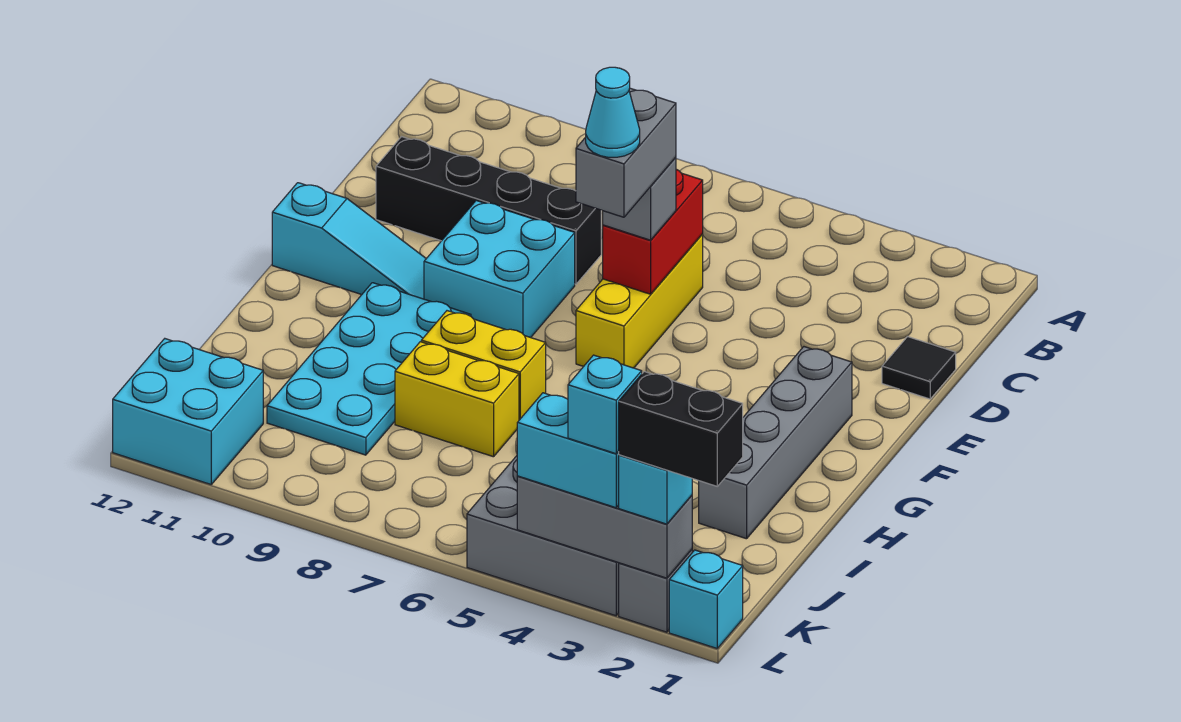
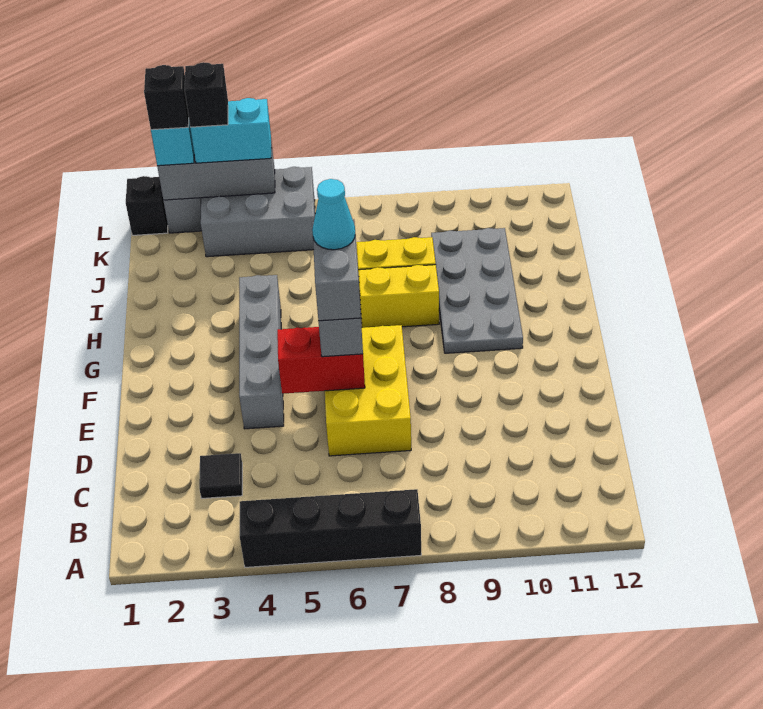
black 1x1 tile [882,337,956,399] -> black 1x1 tile moved to [199,453,242,498]
yellow 1x3 brick [576,234,703,368] -> yellow 2x3 brick [325,325,411,456]
red 1x2 brick [603,169,703,294] -> red 1x2 brick turned to [277,327,365,394]
black 1x4 brick [376,137,601,284] -> black 1x4 brick moved to [240,489,421,567]
cyan 2x2 brick [424,201,575,338] -> none
grey 1x4 brick [699,347,852,539] -> grey 1x4 brick moved to [239,275,284,429]
cyan 1x3 slope [272,183,426,299] -> none
cyan 2x4 plate [267,283,471,455] -> grey 2x4 plate [431,228,523,353]
cyan 2x2 brick [113,339,263,484] -> none
cyan 1x1 brick [669,550,743,648] -> black 1x1 brick [126,176,168,235]
black 1x2 brick [618,372,743,486] -> black 1x1 brick [144,65,189,130]
cyan 1x1 brick [568,355,642,454] -> black 1x1 brick [185,62,228,127]

